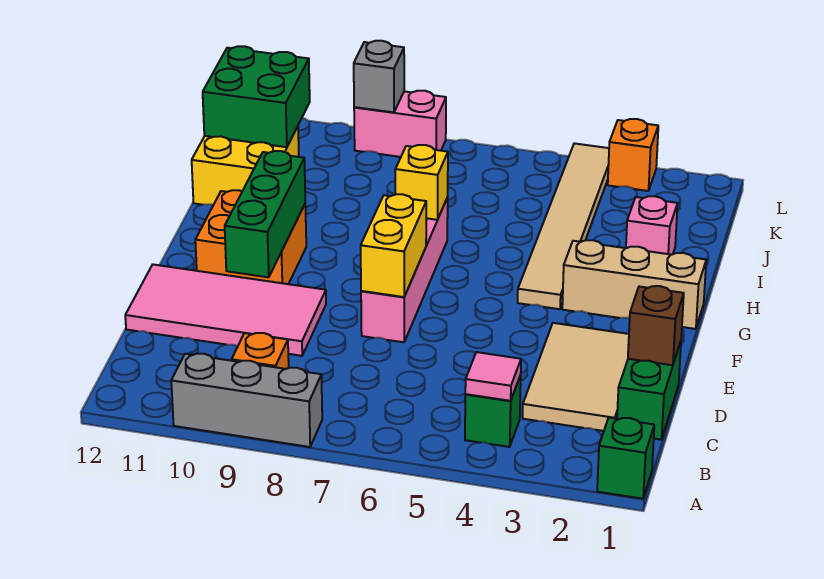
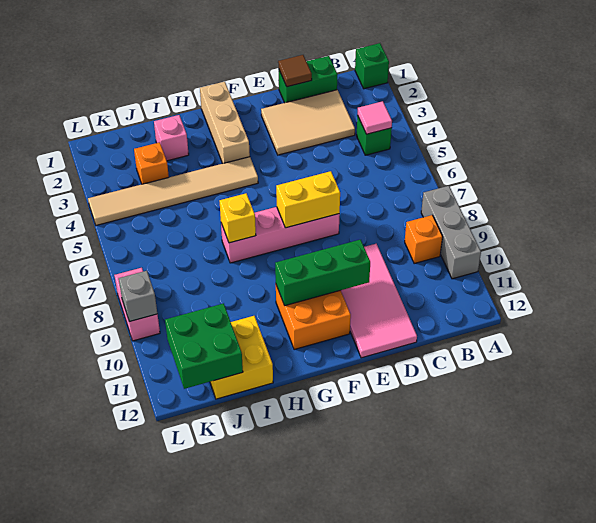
brown 1x1 brick [628,286,684,365] -> brown 1x1 tile [278,55,312,87]
orange 1x1 brick [608,119,658,191] -> orange 1x1 brick moved to [134,142,169,184]

